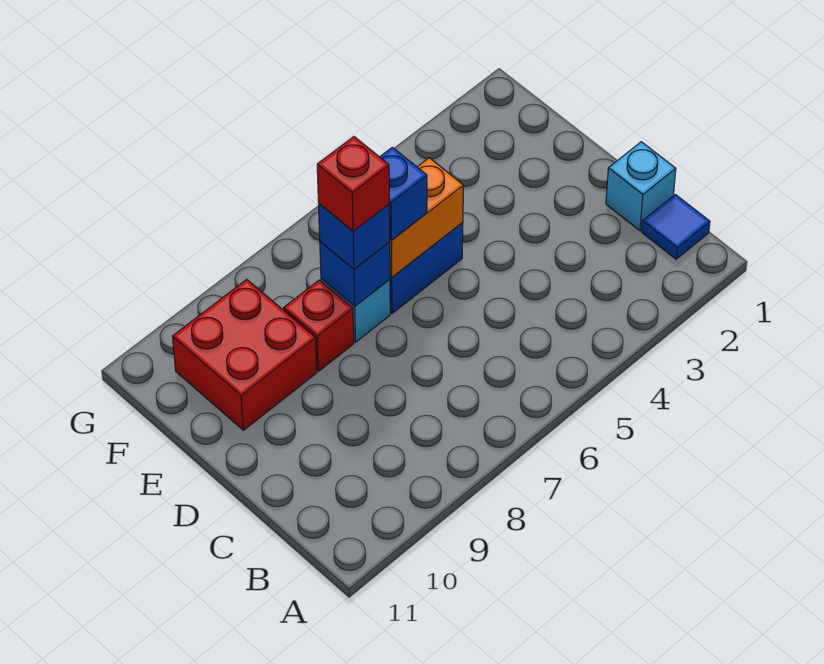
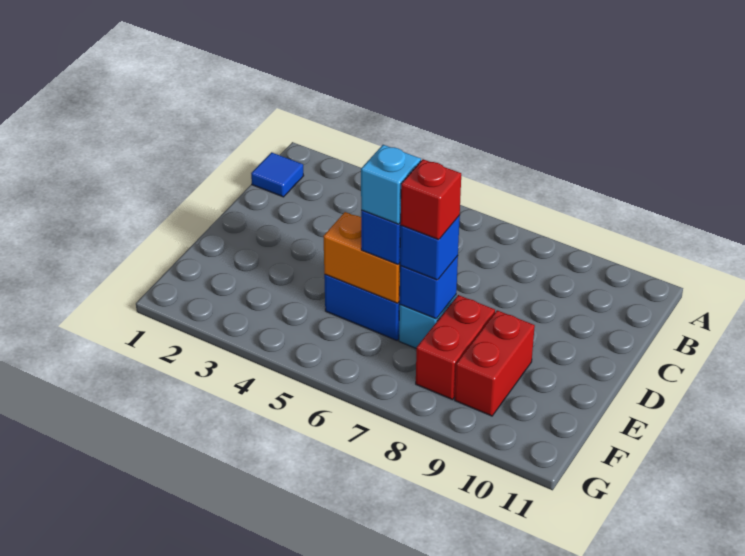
cyan 1x1 brick [606,142,676,231] -> cyan 1x1 brick moved to [361,145,421,224]
red 1x1 brick [284,280,354,371] -> red 1x2 brick [416,295,495,400]
red 2x2 brick [173,279,317,430] -> red 1x2 brick [455,310,535,416]

